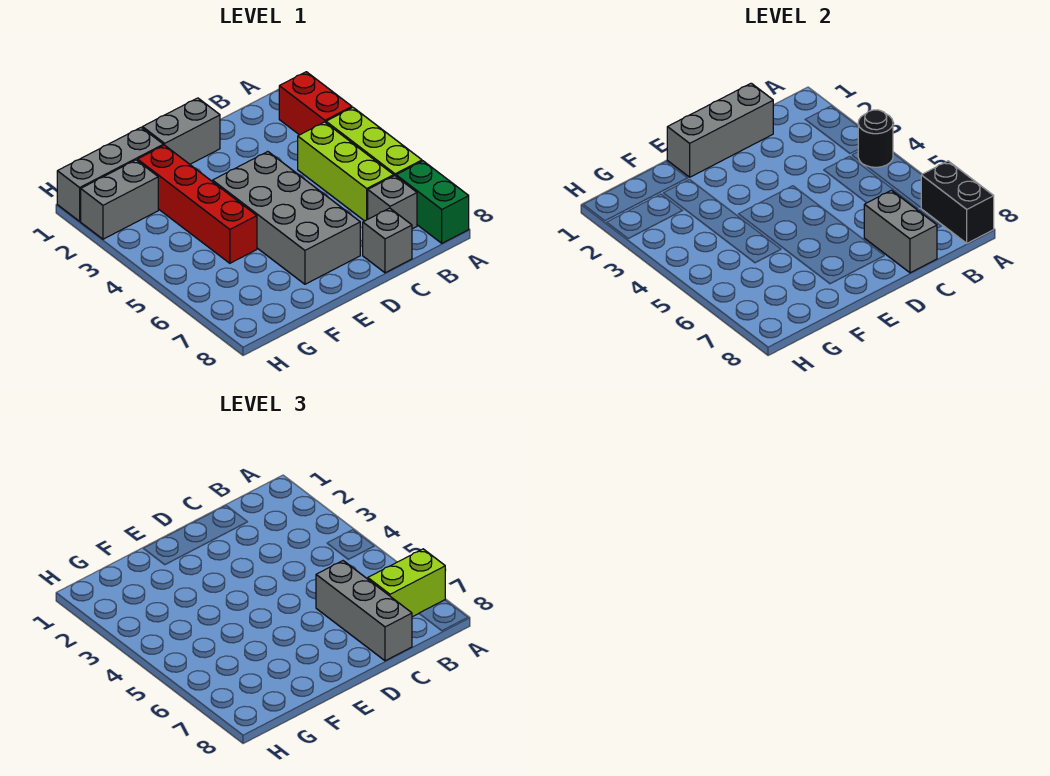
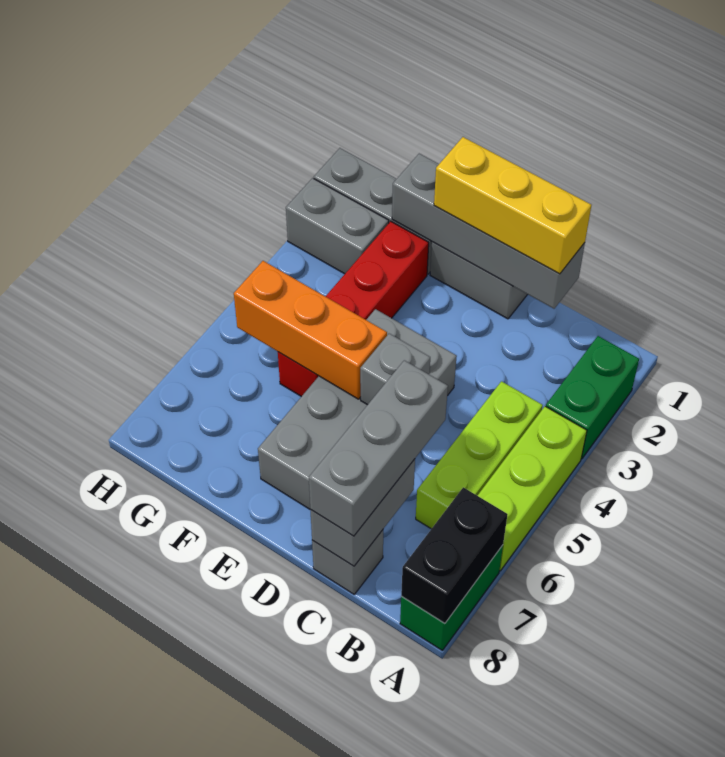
red 1x2 brick [279,72,352,135] -> green 1x2 brick [546,336,639,459]
black 1x1 round brick [858,110,893,167] -> none
lime 1x2 brick [368,549,445,617] -> none
grey 1x1 brick [368,176,417,229] -> grey 1x1 brick moved to [360,334,430,405]
grey 1x3 brick [667,83,773,177] -> grey 1x4 brick [392,154,585,309]
none -> yellow 1x3 brick [434,137,591,274]
none -> orange 1x3 brick [234,261,387,399]

